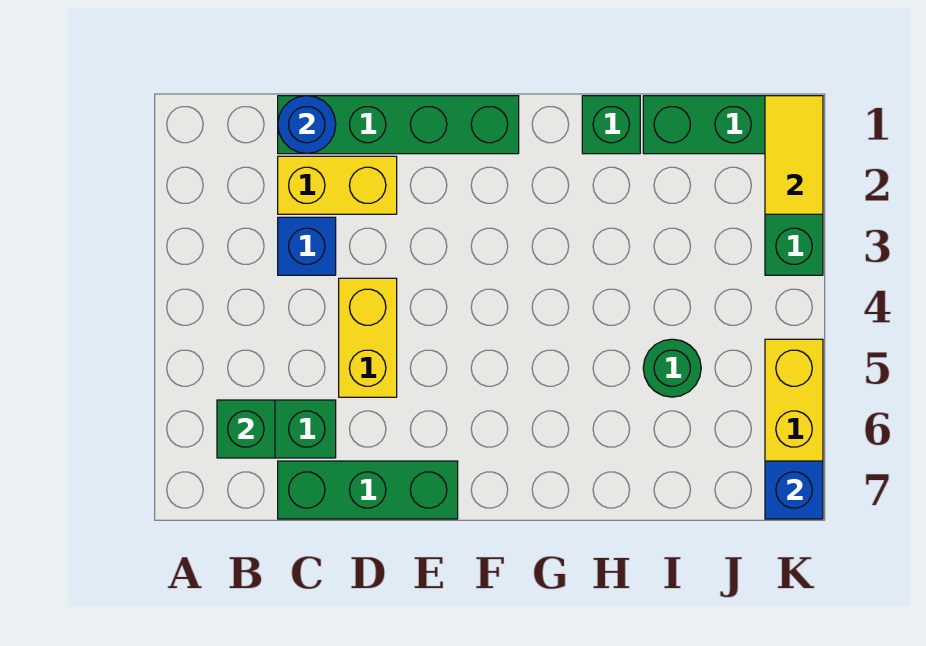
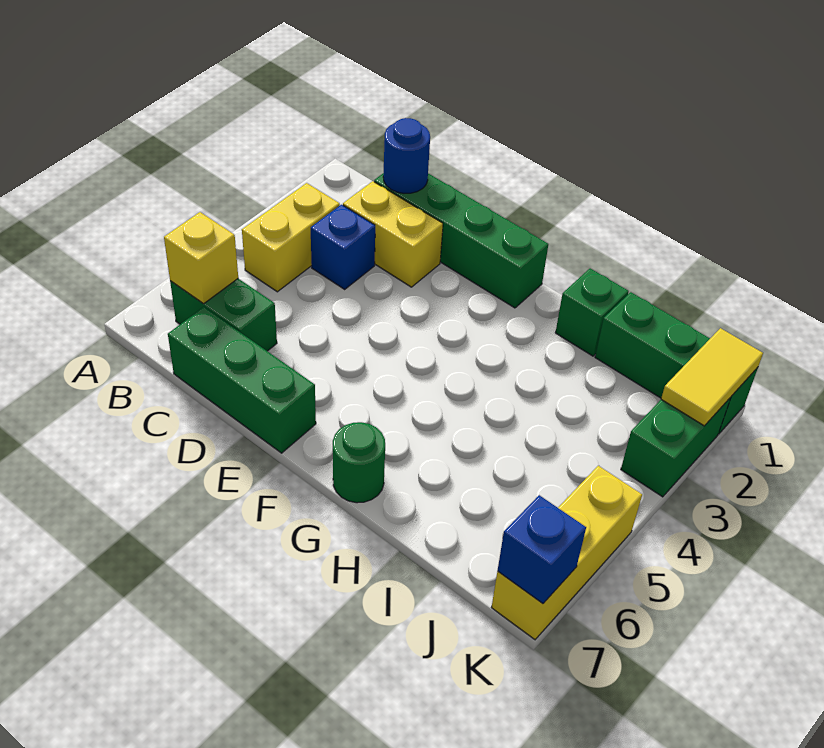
green 1x1 brick [217,400,275,458] -> yellow 1x1 brick [164,212,238,304]
yellow 1x2 brick [339,278,397,397] -> yellow 1x2 brick moved to [242,183,340,292]
green 1x1 round brick [643,339,701,397] -> green 1x1 round brick moved to [333,422,385,503]

